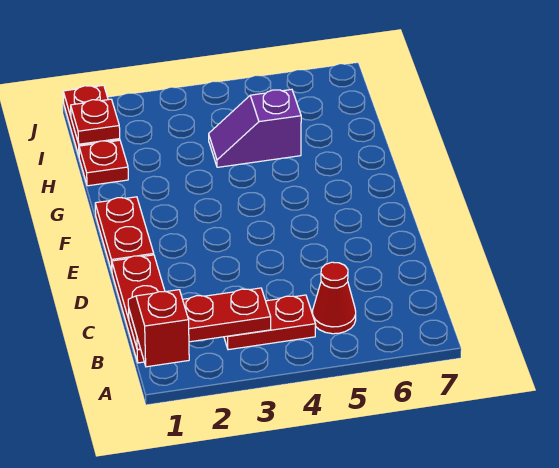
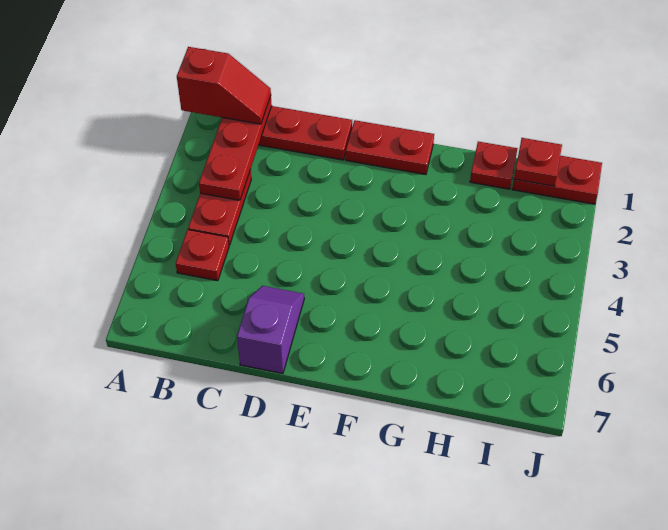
red 1x1 cone [312,262,356,334] -> red 1x1 plate [176,230,229,281]
purple 1x2 slope [209,89,301,167] -> purple 1x2 slope moved to [237,286,304,374]

